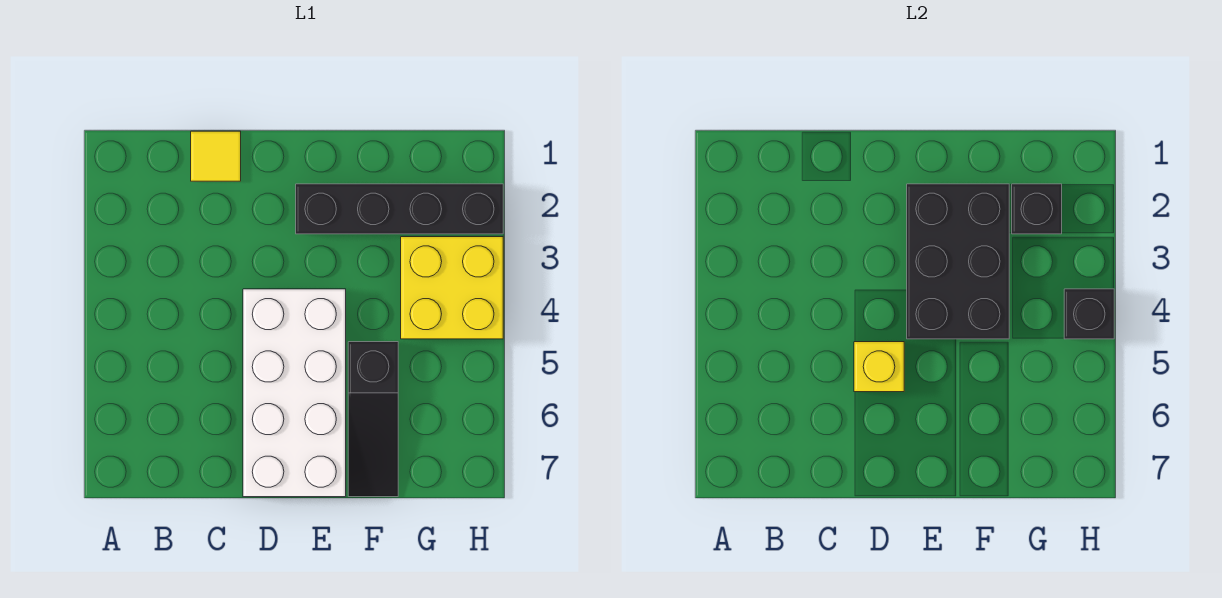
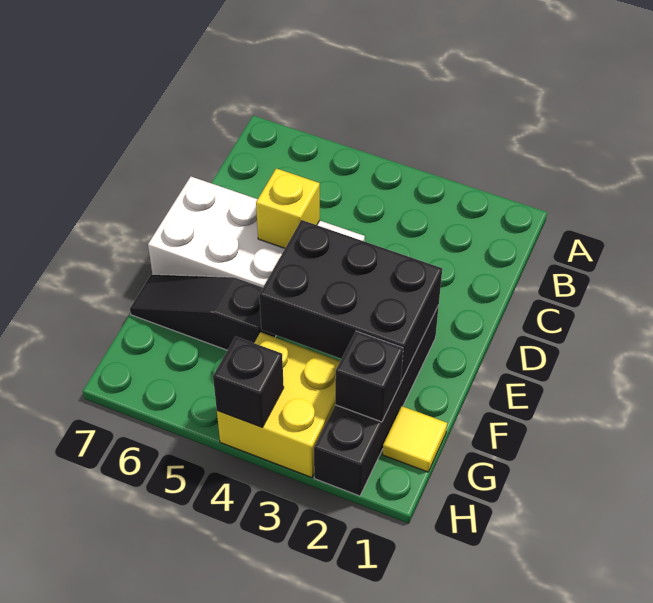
yellow 1x1 tile [191,131,241,181] -> yellow 1x1 tile moved to [383,406,447,472]

